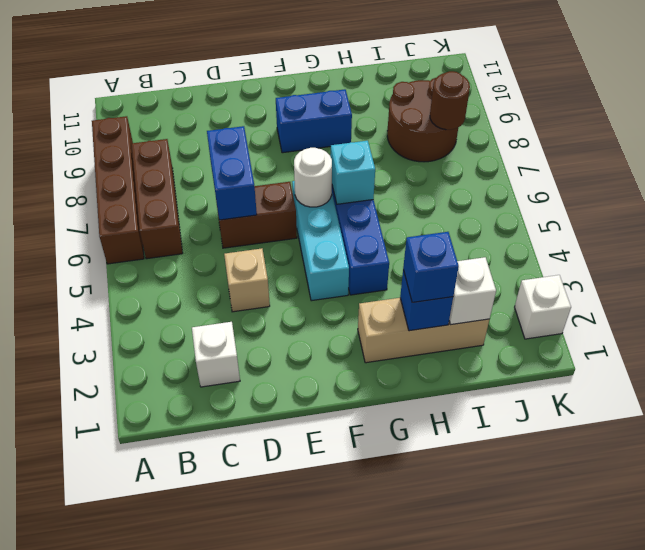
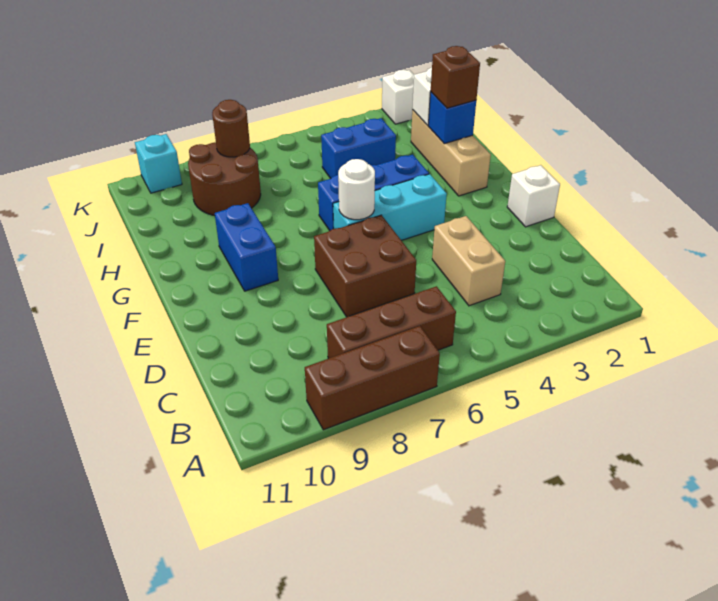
brown 1x4 brick [92,116,144,264] -> brown 1x3 brick [305,326,440,430]
white 1x1 brick [192,322,240,387] -> white 1x1 brick moved to [507,165,560,227]
tan 1x1 brick [224,248,270,312] -> tan 1x2 brick [432,216,505,306]
brown 1x2 brick [217,182,297,248] -> brown 2x2 brick [314,215,416,317]
blue 1x2 brick [207,126,257,220] -> blue 1x2 brick moved to [321,118,396,178]
cyan 1x1 brick [330,141,375,204] -> cyan 1x1 brick moved to [135,134,182,193]
blue 1x1 brick [403,232,459,302] -> brown 1x1 brick [431,46,480,108]

